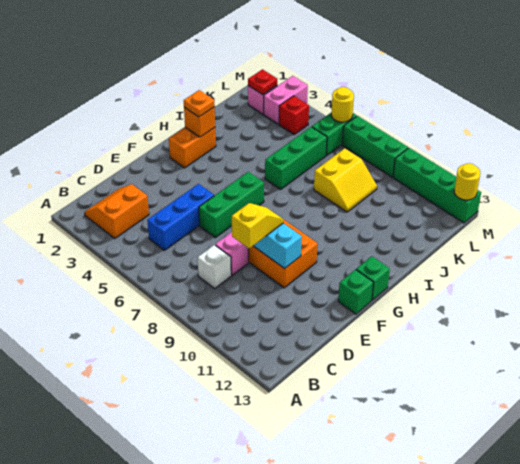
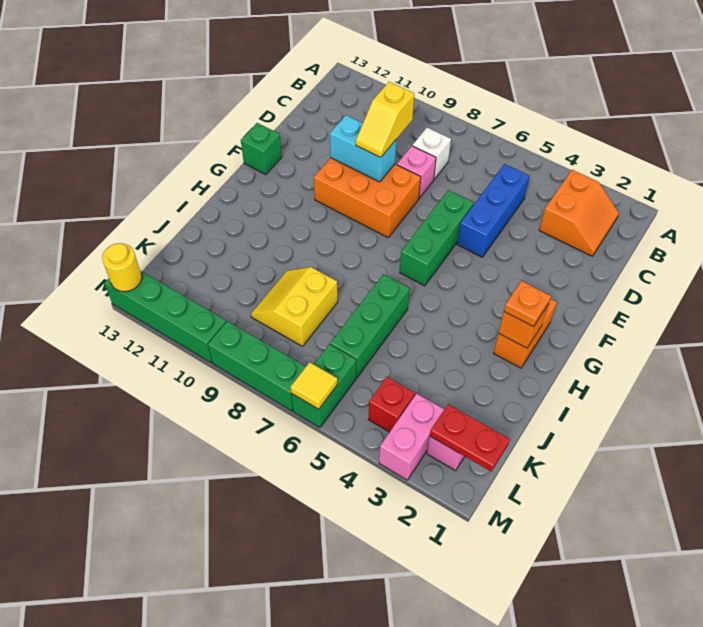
green 1x1 brick [356,256,390,300] -> none
red 1x1 plate [248,69,277,95] -> red 1x2 plate [430,404,510,472]
yellow 1x1 round brick [331,87,354,122] -> yellow 1x1 tile [291,362,337,409]

